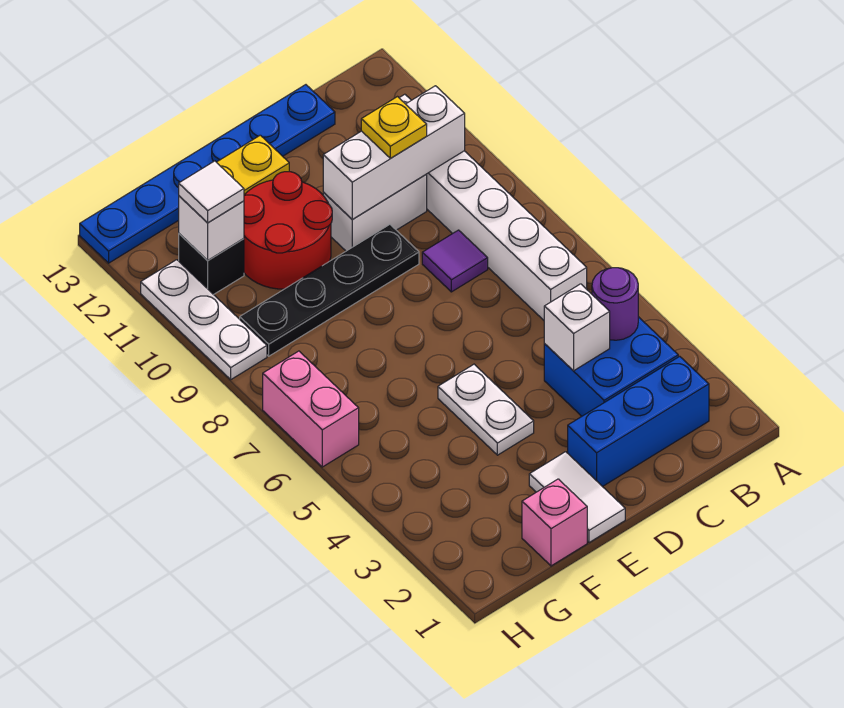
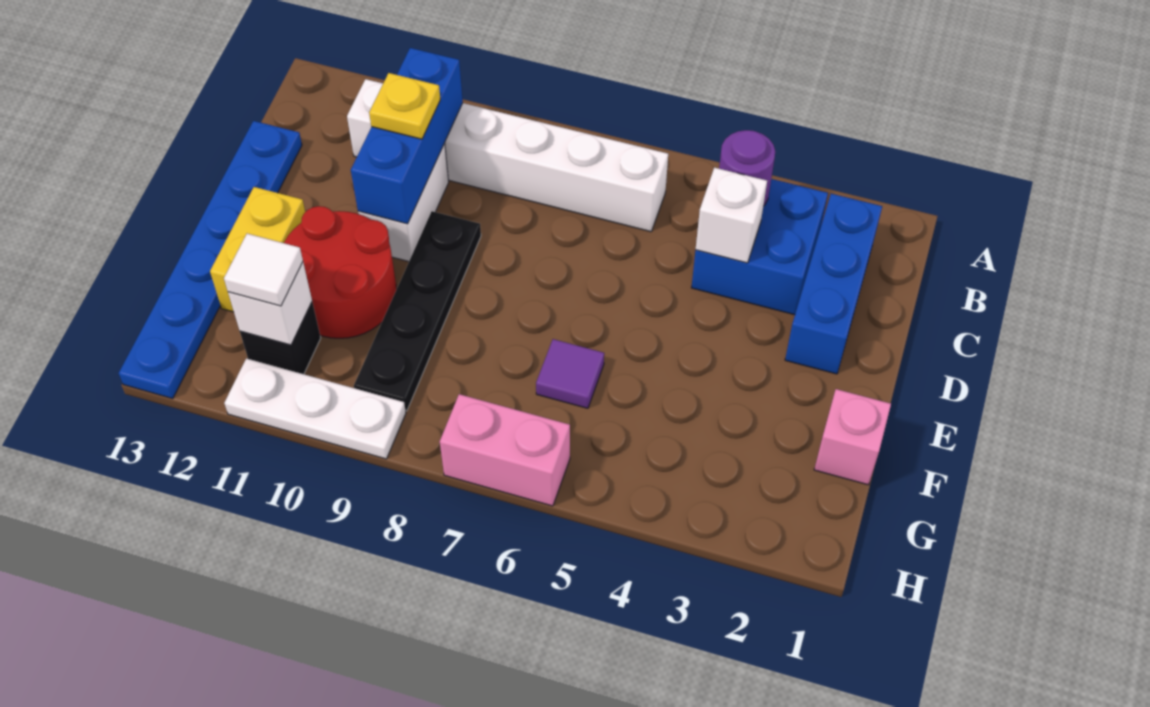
white 1x3 brick [323,86,465,220] -> blue 1x3 brick [351,48,463,224]
purple 1x1 tile [422,230,488,292] -> purple 1x1 tile moved to [536,339,604,408]
white 1x2 tile [529,452,625,542] -> none
white 1x2 plate [438,364,534,455] -> none

